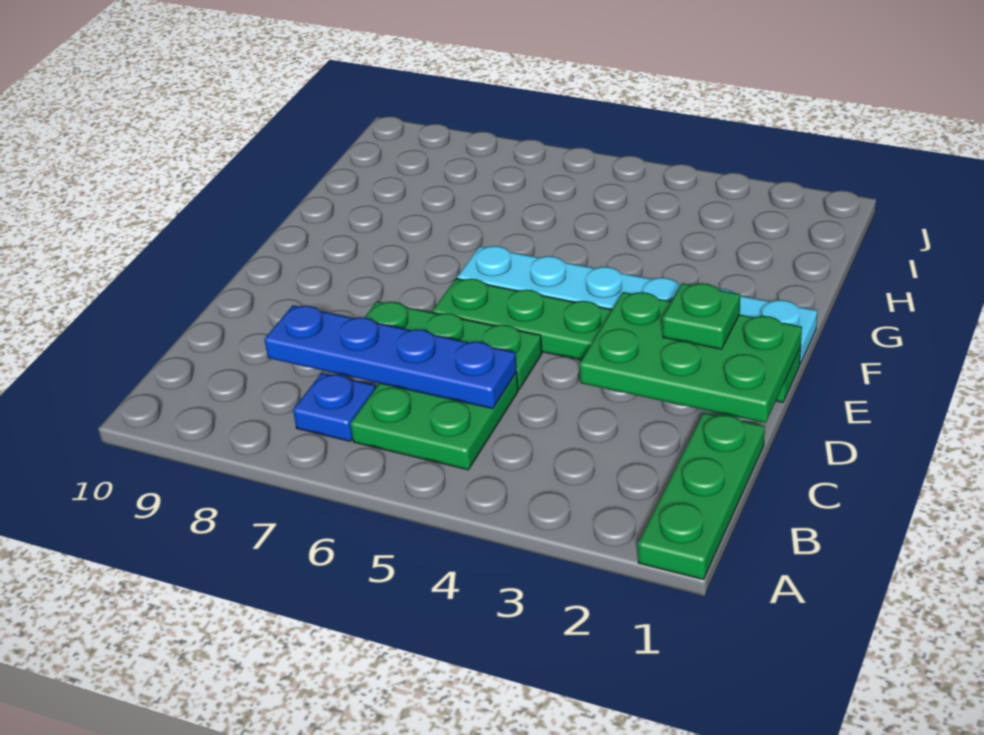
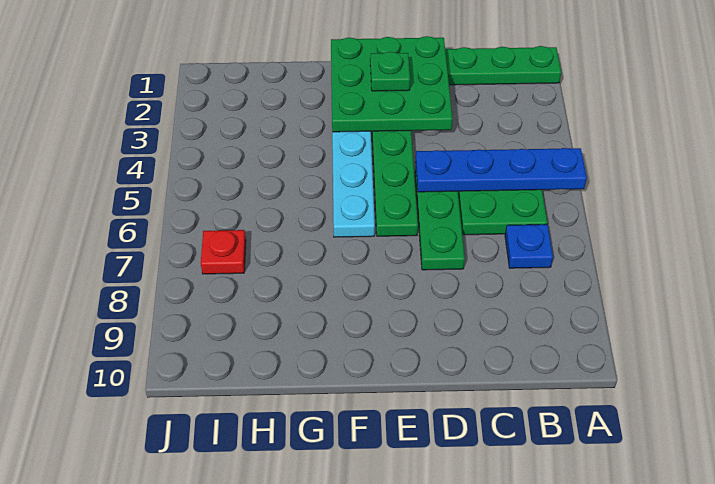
blue 1x4 plate [264,305,517,409] -> blue 1x4 plate turned to [415,148,587,192]
green 2x3 plate [580,292,802,423] -> green 3x3 plate [331,36,453,132]
none -> red 1x1 plate [201,230,246,274]

